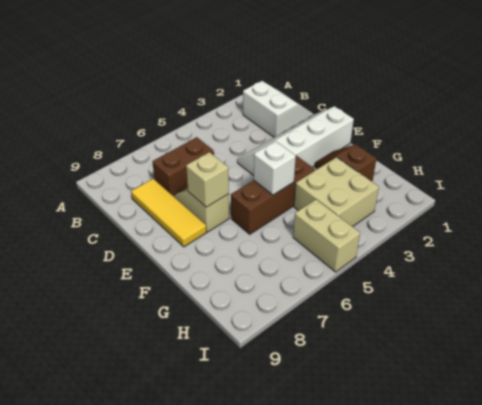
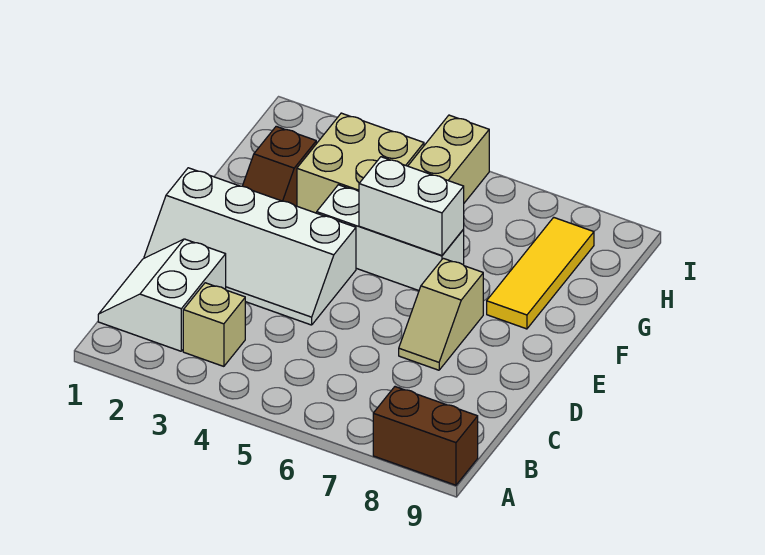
brown 1x2 brick [152,137,214,196] -> brown 1x2 brick moved to [373,387,478,485]
yellow 1x3 tile [131,179,206,247] -> yellow 1x3 tile moved to [487,217,594,329]
tan 1x1 brick [186,152,229,207] -> tan 1x1 brick moved to [183,283,245,366]
brown 1x3 brick [231,156,315,234] -> white 1x3 brick [317,185,464,290]
white 1x1 brick [254,141,296,195] -> white 1x2 brick [359,157,464,256]

